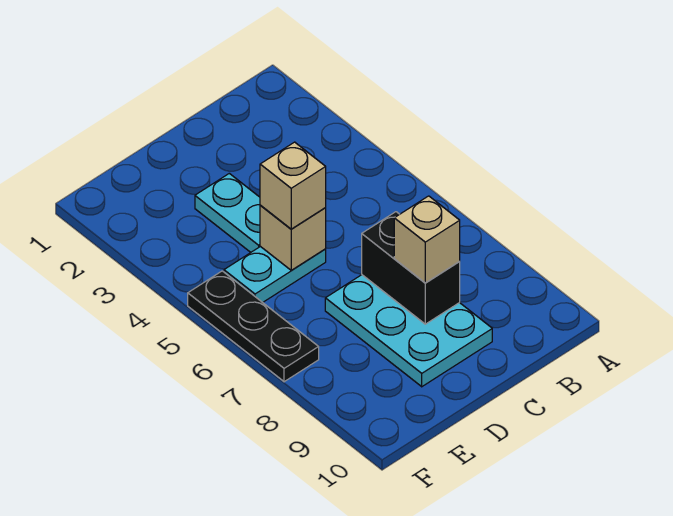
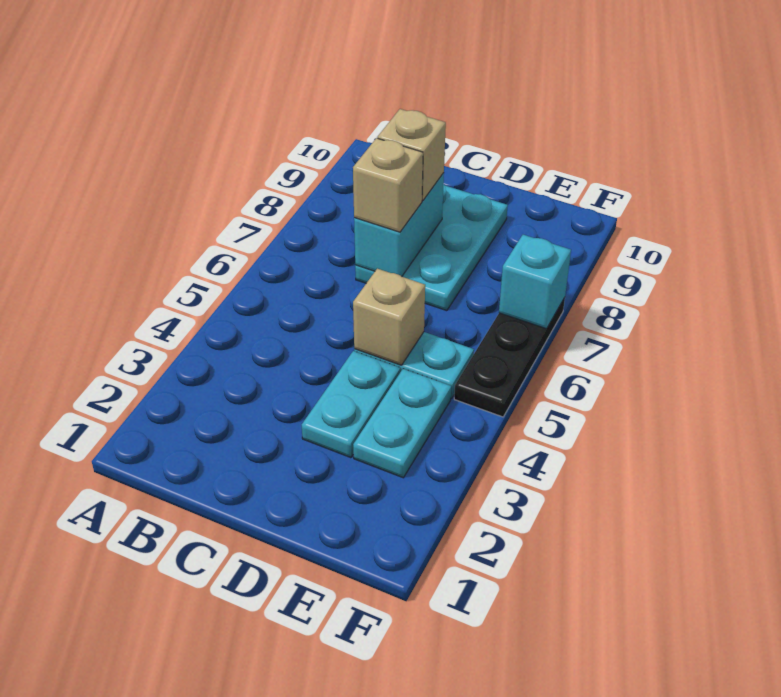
black 1x2 brick [362,212,460,324] -> cyan 1x2 brick [354,173,444,276]
tan 1x1 brick [260,142,326,229] -> tan 1x1 brick moved to [353,138,423,232]
none -> cyan 1x2 plate [353,369,451,478]
none -> cyan 1x1 brick [499,235,571,329]

